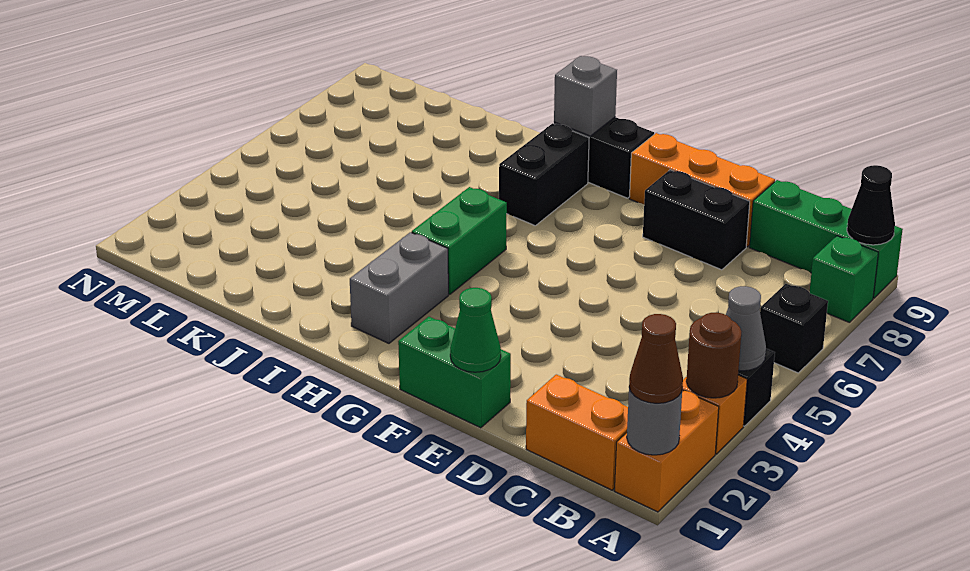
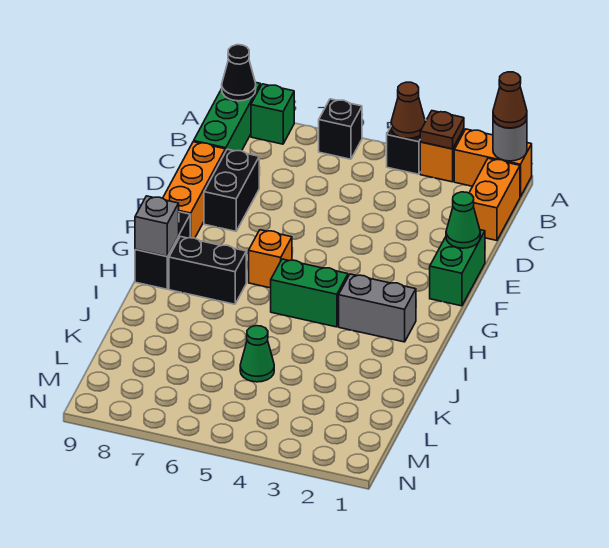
brown 1x1 round brick [686,312,741,398] -> brown 1x1 plate [420,111,464,149]
grey 1x1 cone [726,286,766,371] -> brown 1x1 cone [391,82,425,138]
none -> orange 1x1 brick [249,230,292,288]
none -> green 1x1 cone [240,326,274,382]

